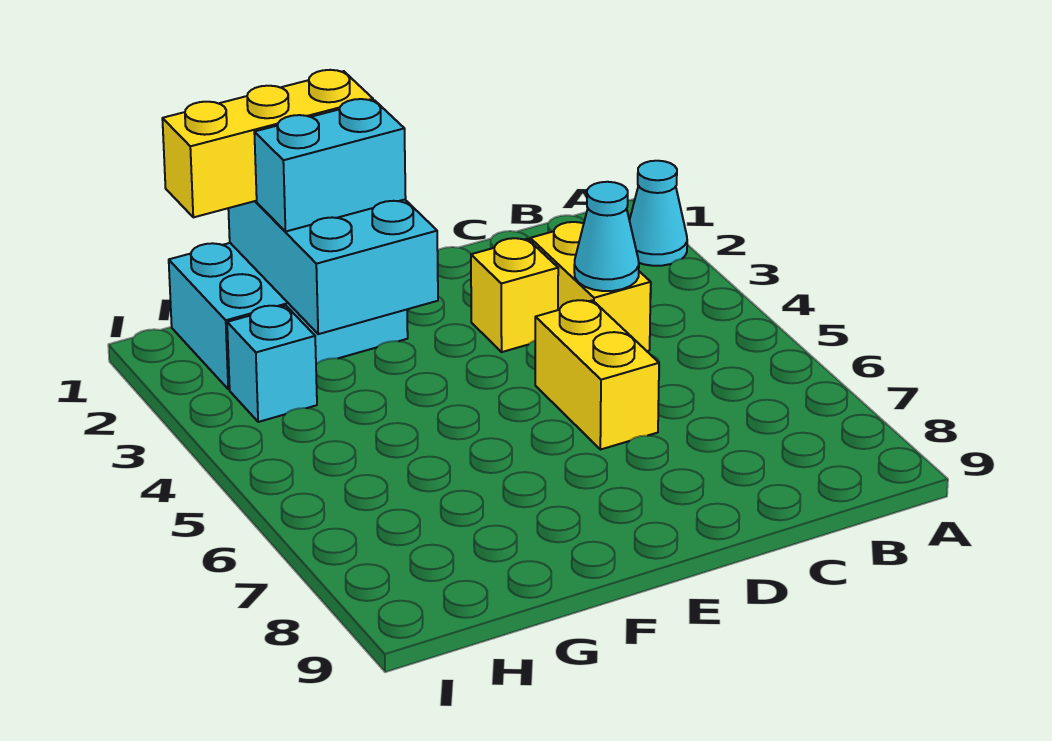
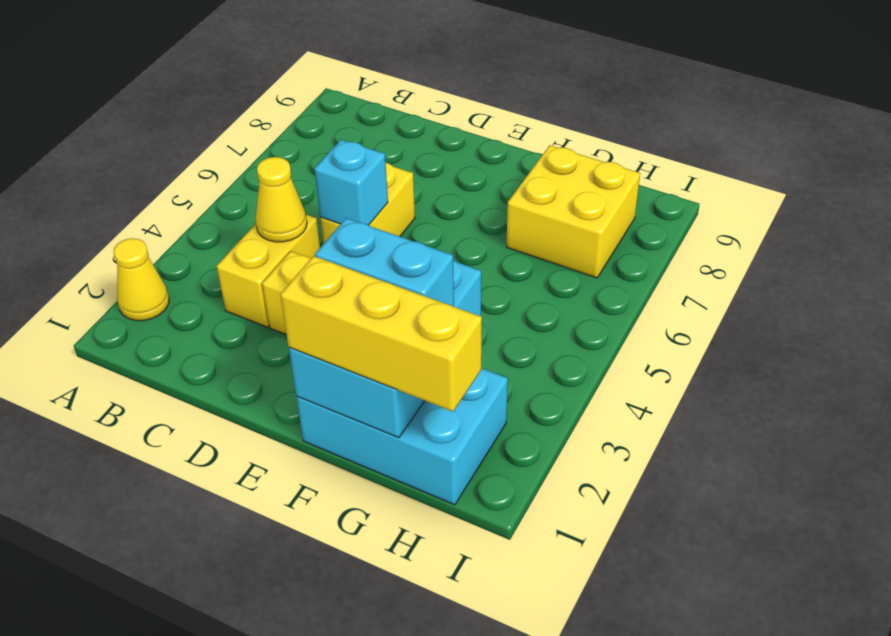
cyan 1x1 cone [629,161,687,266] -> yellow 1x1 cone [114,238,169,321]
cyan 1x1 cone [574,182,639,291] -> yellow 1x1 cone [255,157,307,242]
none -> yellow 2x2 brick [507,146,640,278]
cyan 1x1 brick [227,306,317,422] -> cyan 1x1 brick moved to [314,140,388,225]

